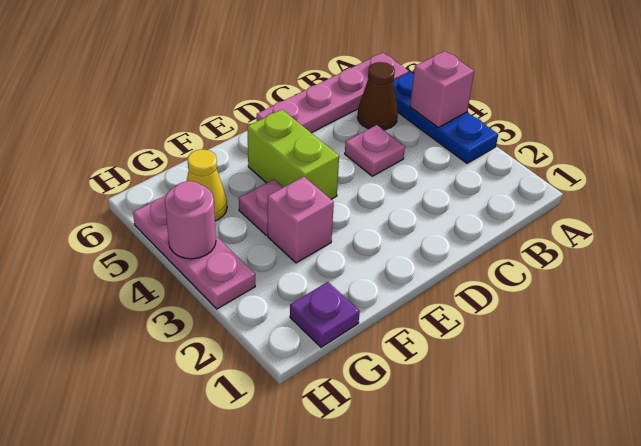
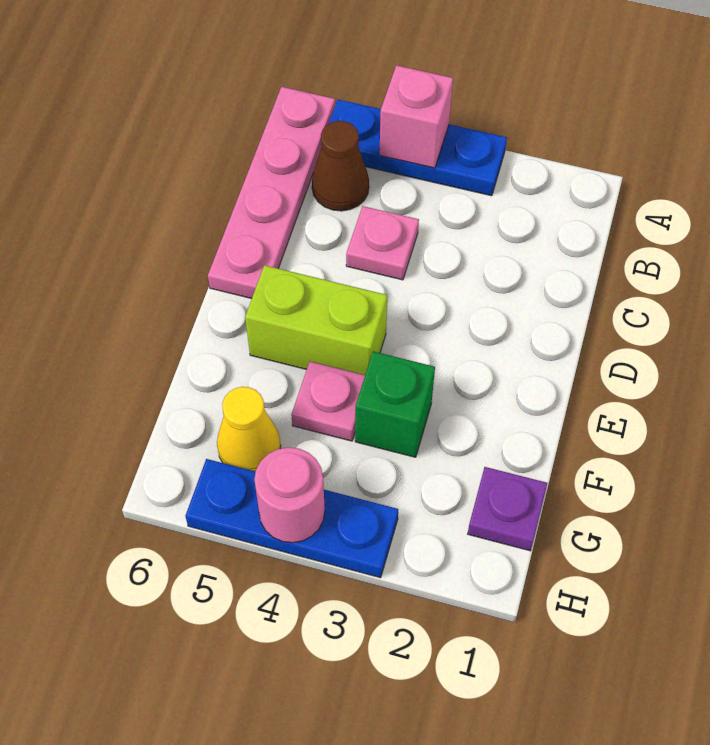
pink 1x1 brick [268,177,334,263] -> green 1x1 brick [355,351,435,457]
pink 1x3 plate [133,196,255,309] -> blue 1x3 plate [185,459,398,578]

